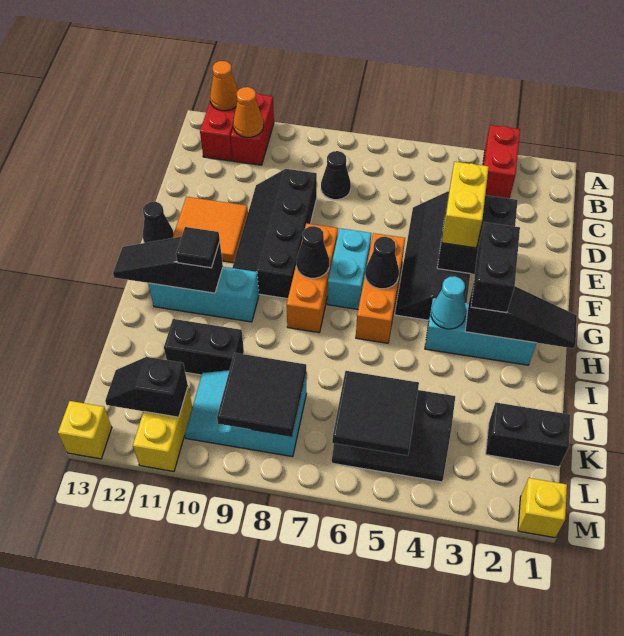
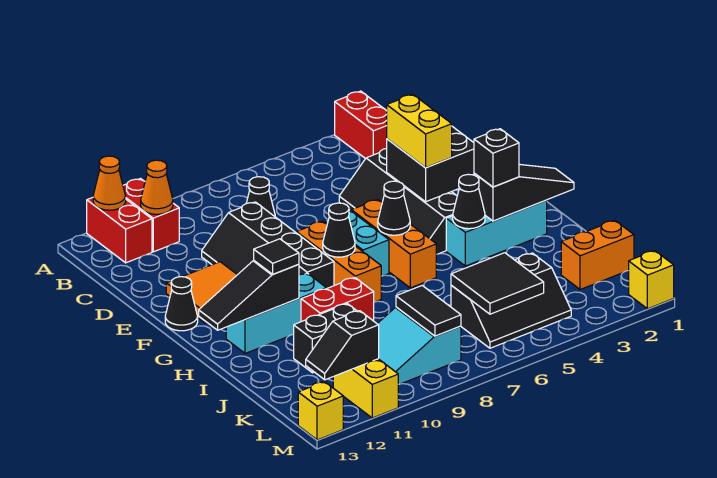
black 1x2 brick [471,222,520,313] -> black 1x1 brick [474,129,519,187]
cyan 1x1 cone [431,276,466,329] -> black 1x1 cone [453,174,485,229]
none -> red 1x2 brick [301,278,374,322]
black 1x2 brick [486,403,570,467] -> orange 1x2 brick [561,220,634,290]
black 2x2 tile [217,353,306,436] -> black 1x2 tile [396,286,461,336]

